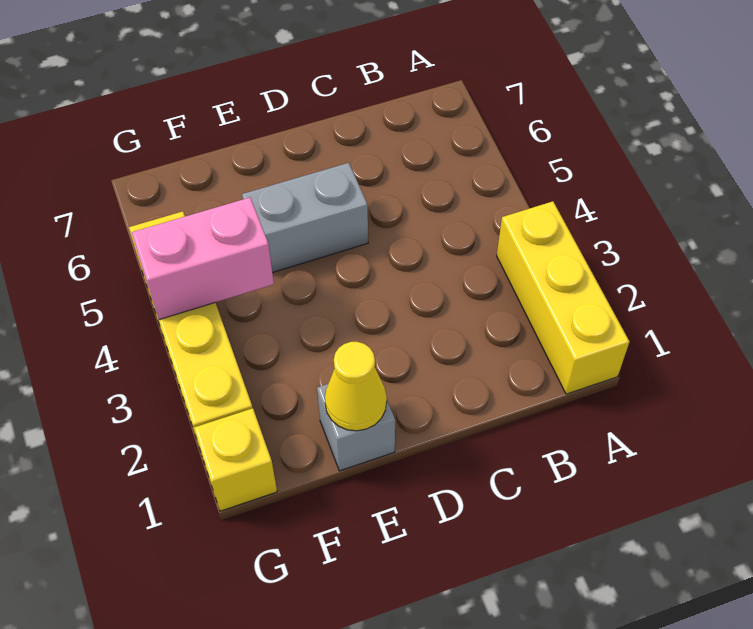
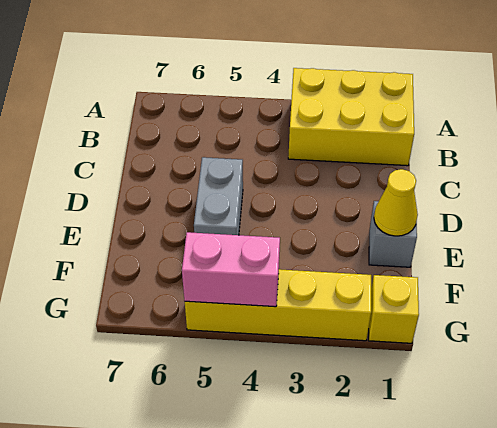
yellow 1x3 brick [497,201,629,394] -> yellow 2x3 brick [288,68,414,166]
pink 1x2 brick [132,198,274,320] -> pink 1x2 brick turned to [182,232,280,307]

